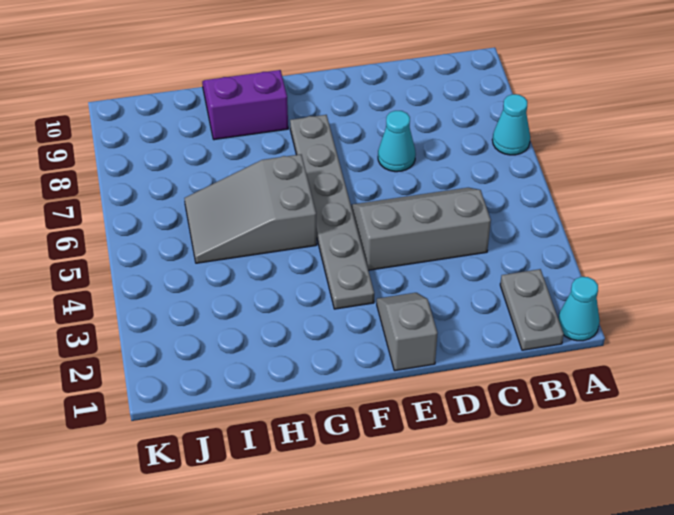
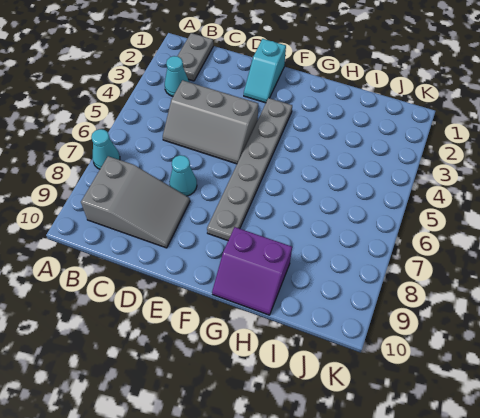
cyan 1x1 cone [558,277,600,341] -> cyan 1x1 cone moved to [165,56,189,96]
grey 1x2 slope [377,293,438,371] -> cyan 1x2 slope [244,39,286,103]
grey 2x3 slope [184,154,317,263] -> grey 2x3 slope moved to [81,156,190,248]

